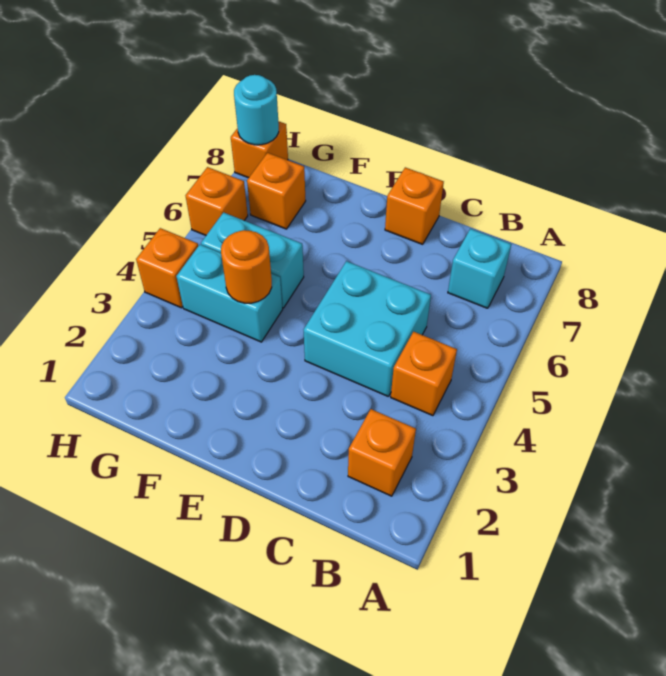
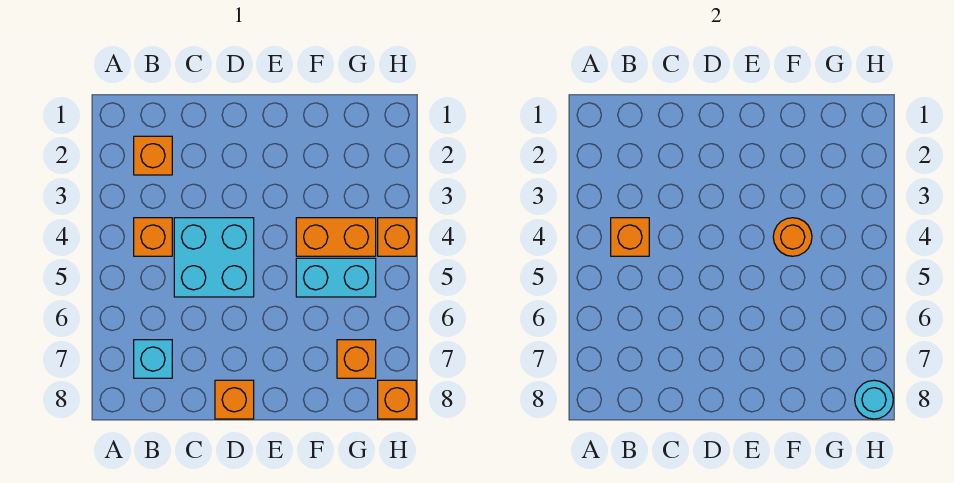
cyan 1x2 brick [176,245,283,342] -> orange 1x2 brick [296,218,376,256]
orange 1x1 brick [186,167,248,235] -> orange 1x1 brick moved to [611,218,649,256]

